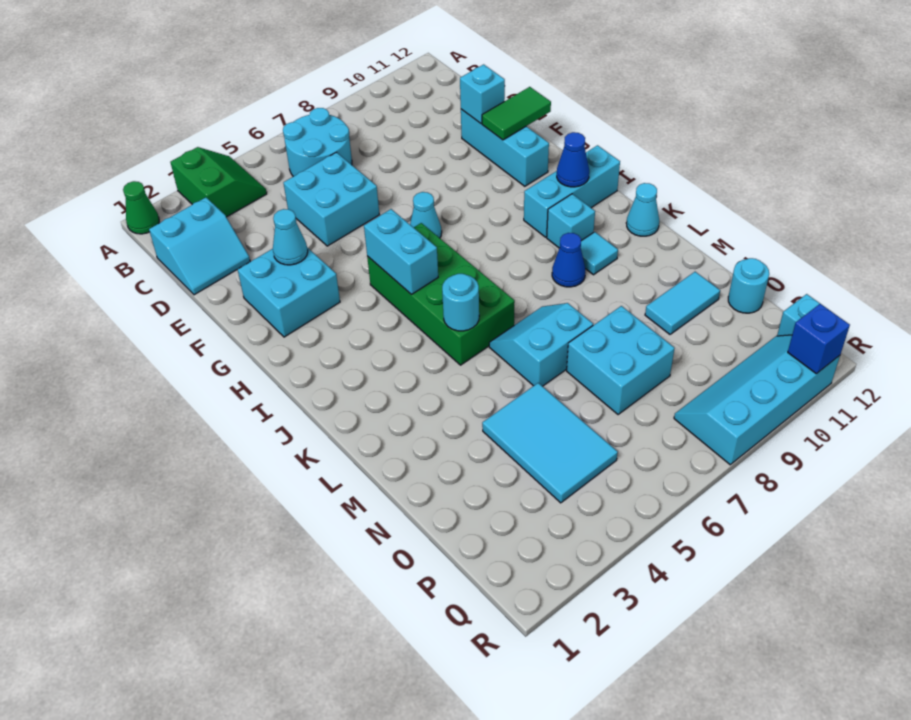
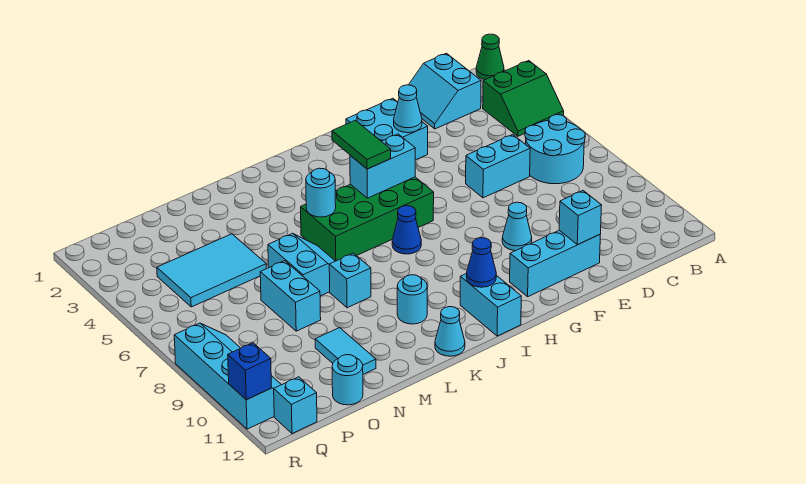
cyan 2x2 brick [284,152,379,246] -> cyan 1x2 brick [466,135,530,198]
green 1x2 tile [482,87,551,140] -> green 1x2 tile moved to [332,120,391,169]
cyan 1x1 cone [410,192,442,238] -> cyan 1x1 cone moved to [502,202,532,251]
cyan 1x3 brick [524,145,620,237] -> cyan 1x2 brick [460,274,521,336]
cyan 1x1 brick [547,194,595,248] -> cyan 1x1 brick moved to [329,253,371,308]
blue 1x1 cone [552,233,585,287] -> blue 1x1 cone moved to [392,206,421,254]
cyan 1x1 tile [581,232,618,275] -> cyan 1x1 round brick [397,275,427,324]
cyan 2x2 brick [567,306,675,415] -> cyan 1x2 brick [260,261,321,331]

